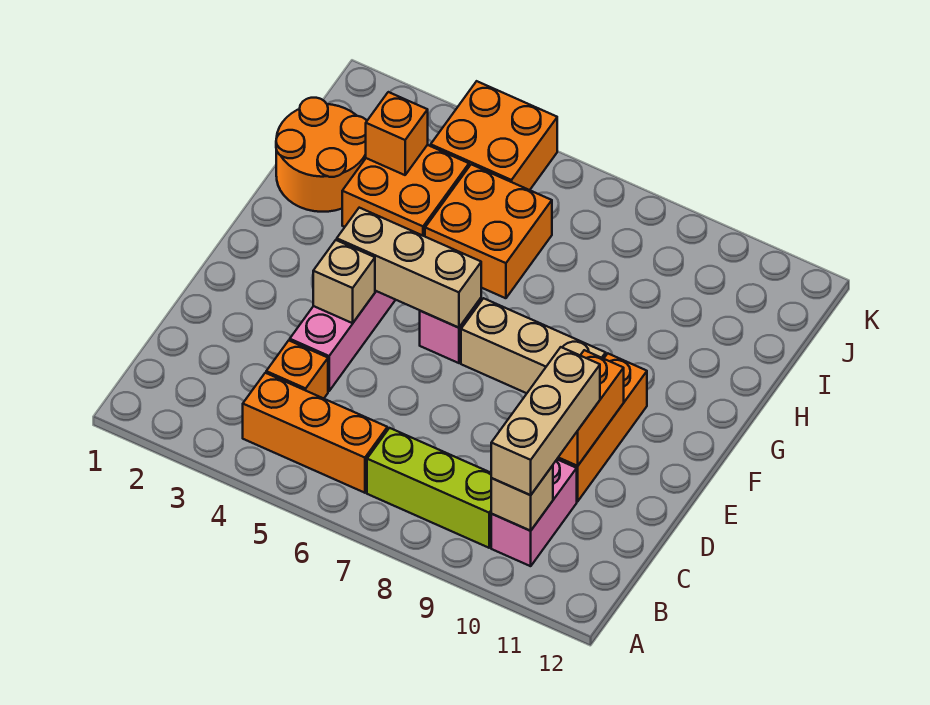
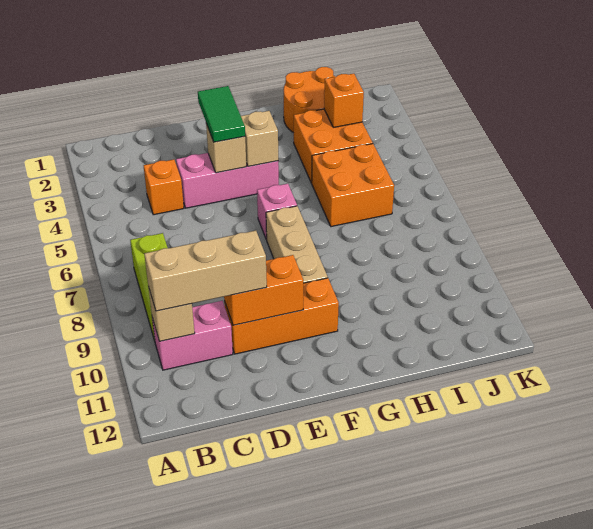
orange 1x3 brick [243,373,387,493] -> none
none -> green 1x2 tile [198,86,245,142]
tan 1x3 brick [337,208,481,328] -> tan 1x1 brick [241,111,278,166]
orange 2x2 brick [431,81,557,190] -> none

